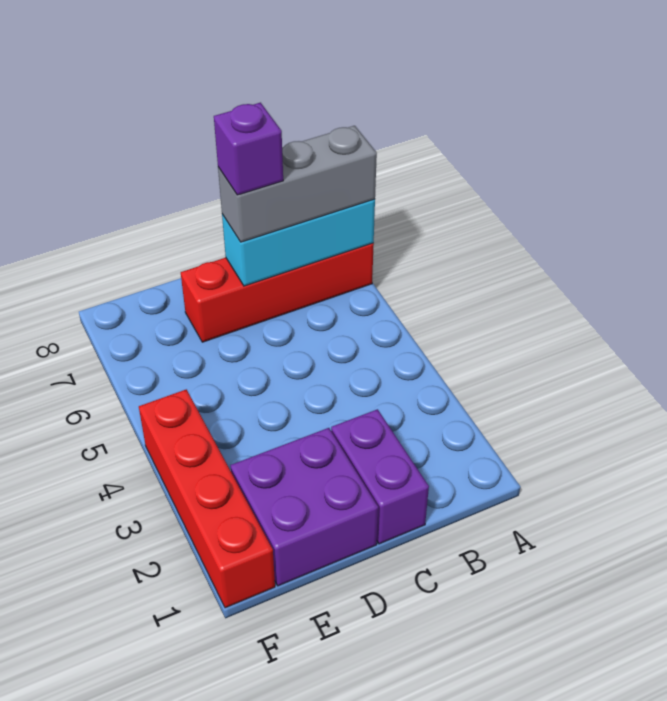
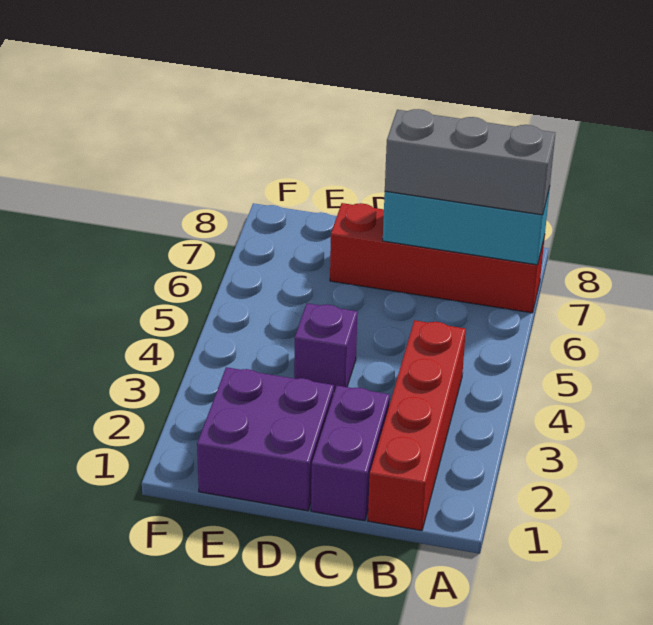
purple 1x1 brick [214,103,283,195] -> purple 1x1 brick moved to [294,303,358,392]
red 1x4 brick [139,389,275,608] -> red 1x4 brick moved to [368,320,466,531]

